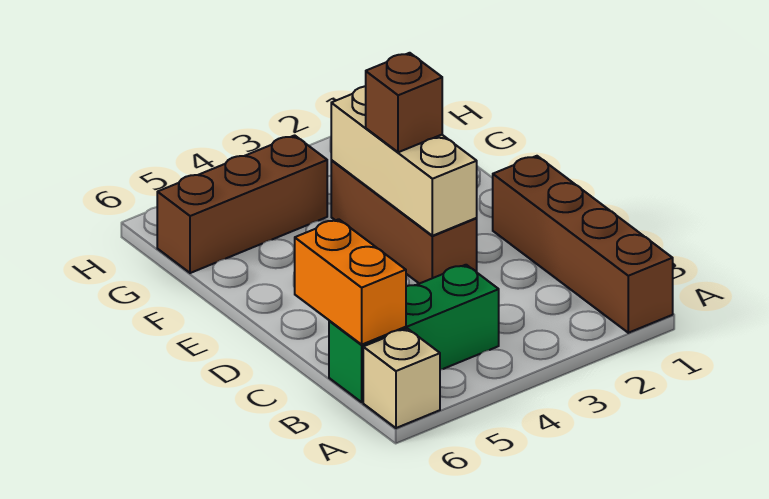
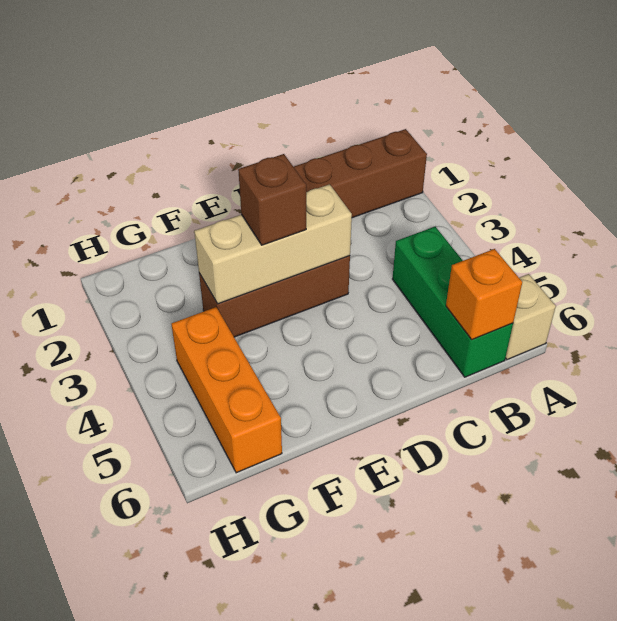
orange 1x2 brick [295,219,406,344] -> orange 1x1 brick [446,249,522,340]
brown 1x3 brick [157,135,327,273] -> orange 1x3 brick [171,307,282,473]

